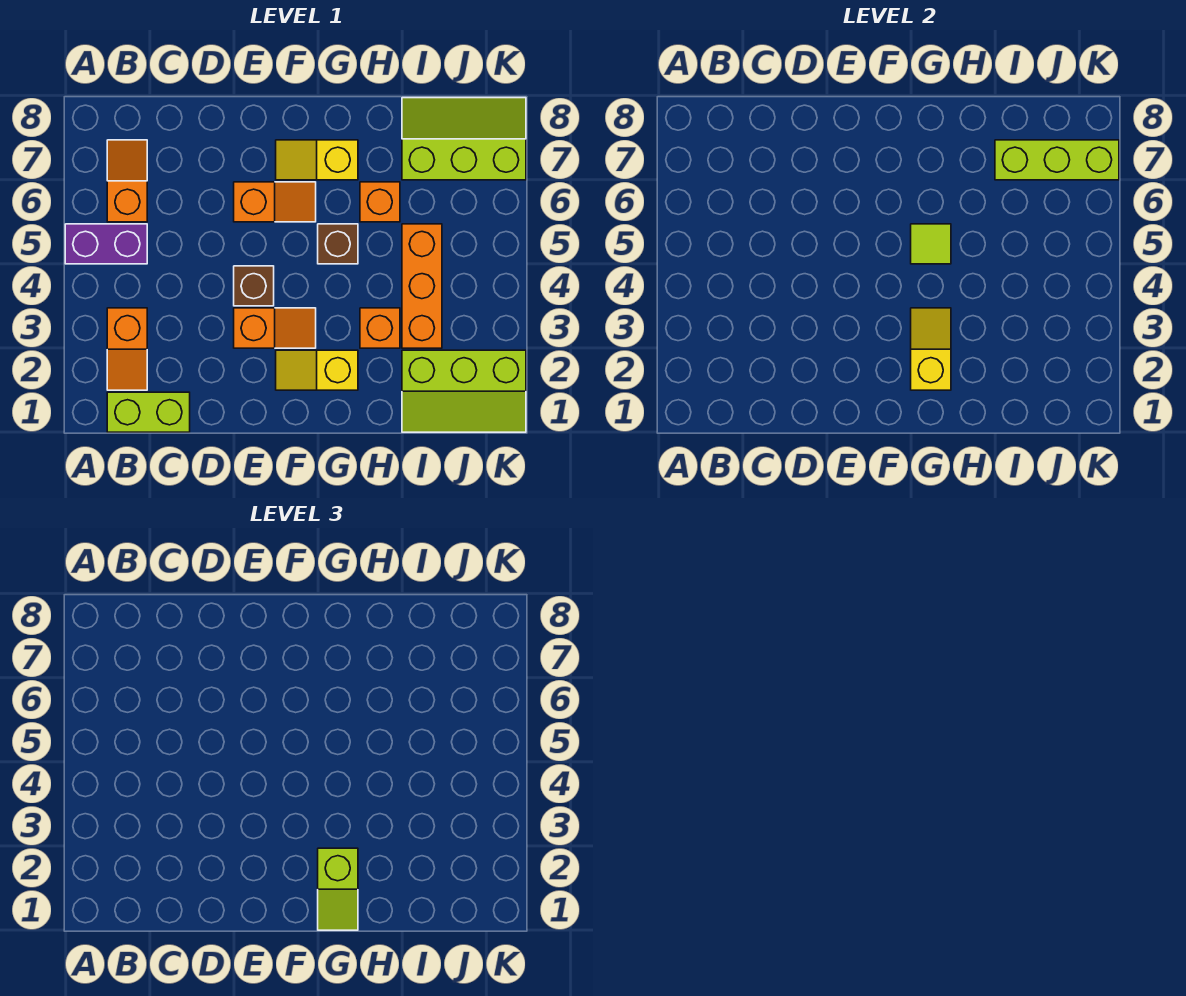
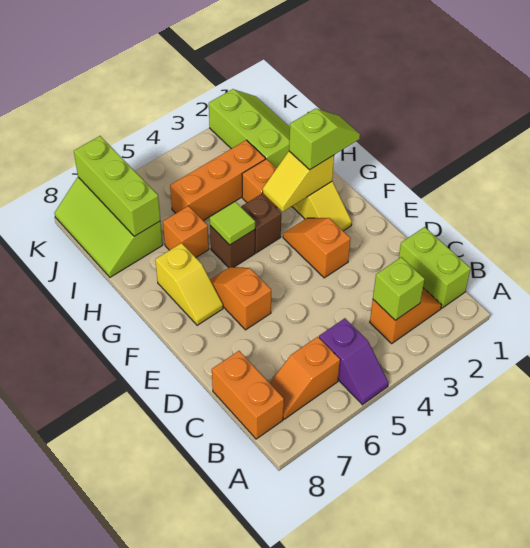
purple 1x2 brick [65,224,147,264] -> purple 1x2 slope [319,318,388,405]
none -> lime 1x1 brick [373,257,425,320]
none -> orange 1x2 brick [212,351,284,439]
brown 1x1 brick [234,266,274,306] -> brown 1x1 brick moved to [241,194,281,253]

